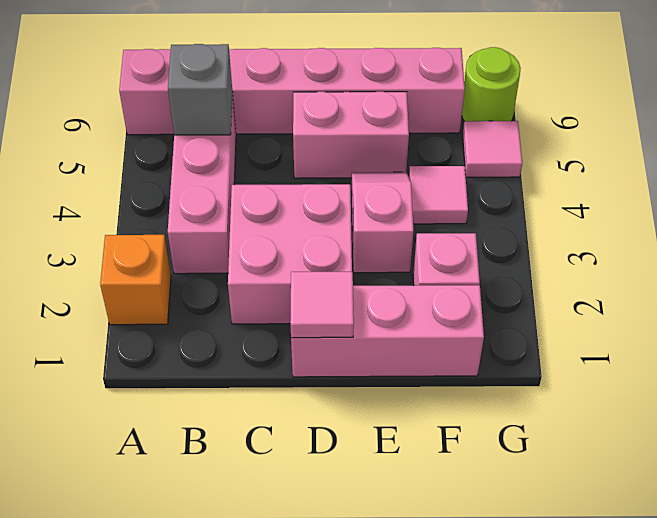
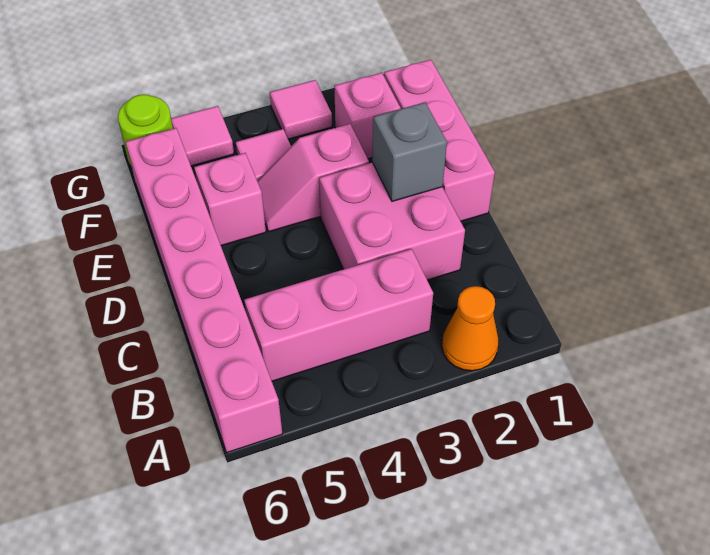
orange 1x1 brick [100,235,171,325] -> orange 1x1 cone [442,286,498,371]
grey 1x1 brick [168,44,233,135] -> grey 1x1 brick moved to [372,102,447,201]
pink 1x1 tile [290,272,354,338] -> pink 1x1 tile moved to [270,80,332,139]
pink 1x2 brick [293,92,409,178] -> pink 1x1 brick [194,153,266,245]

